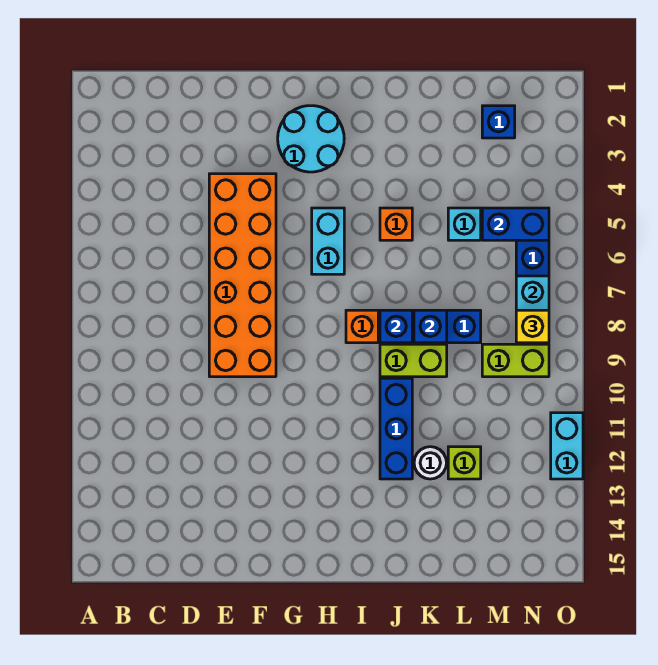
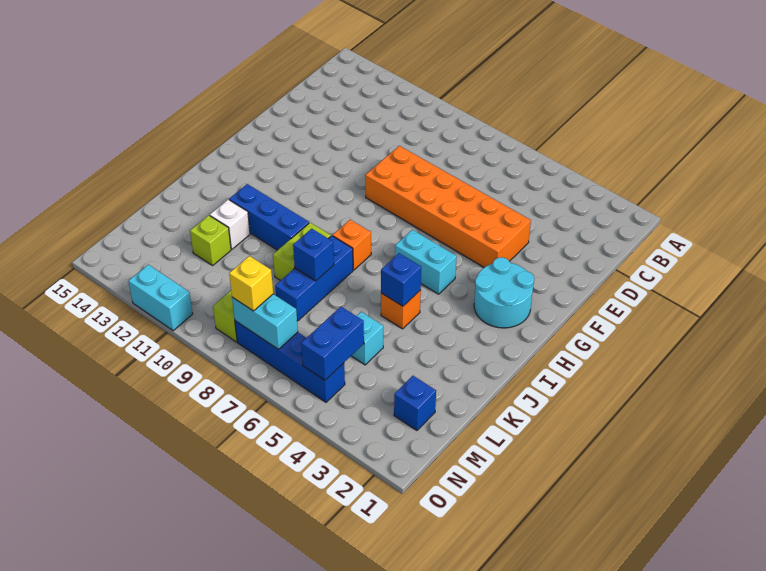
blue 1x1 brick [380,310,412,343] -> blue 1x1 brick moved to [381,253,421,306]
white 1x1 round brick [414,447,447,479] -> white 1x1 brick [210,200,250,249]

